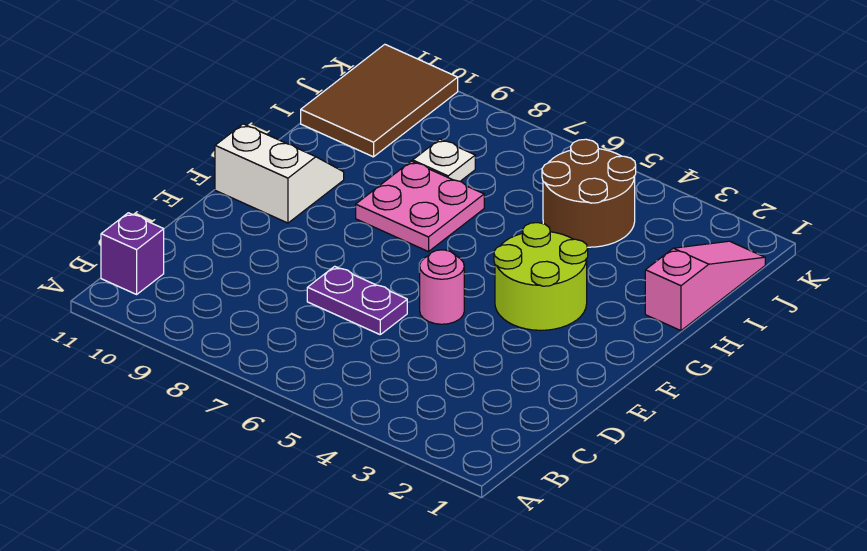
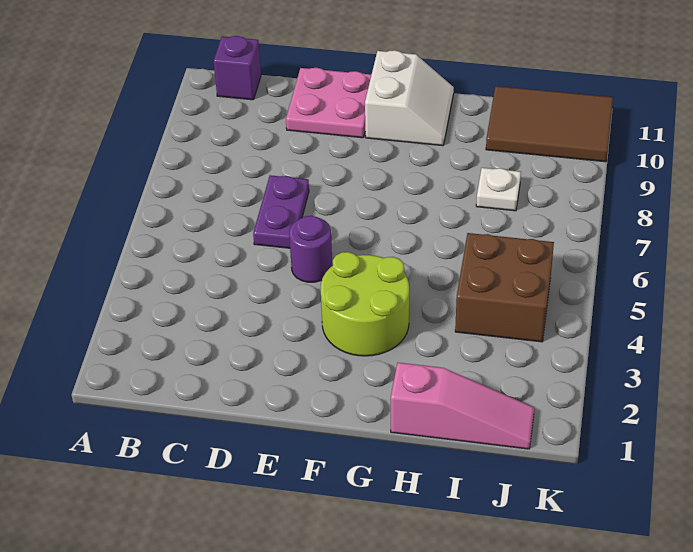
pink 1x1 round brick [420,250,464,324] -> purple 1x1 round brick [289,216,332,282]
pink 2x2 plate [356,161,484,252] -> pink 2x2 plate moved to [286,68,371,138]
brown 2x2 round brick [542,139,636,247] -> brown 2x2 brick [455,233,554,342]

